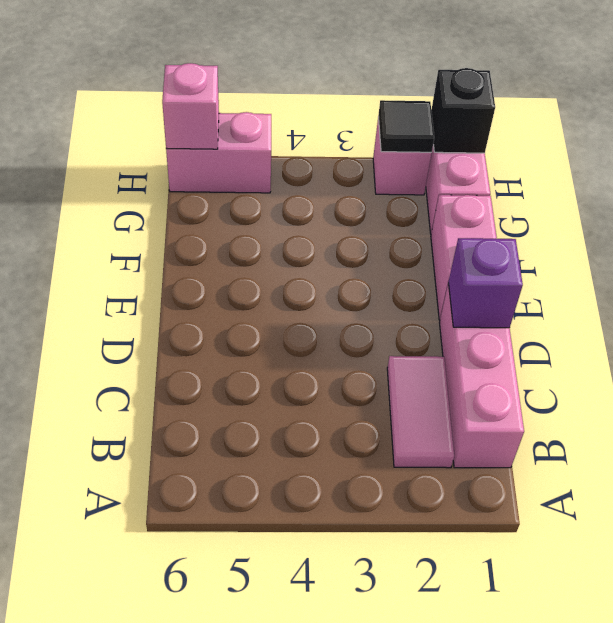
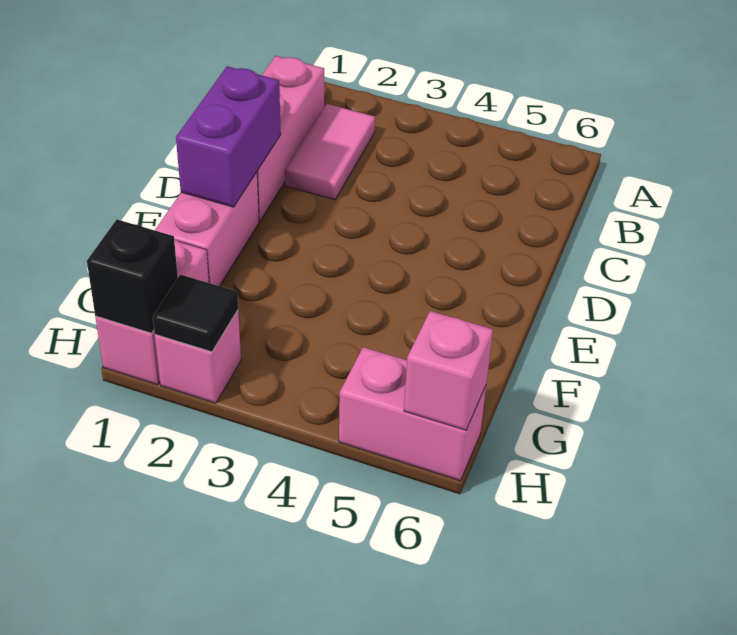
purple 1x1 brick [448,238,523,328] -> purple 1x2 brick [176,66,281,207]

